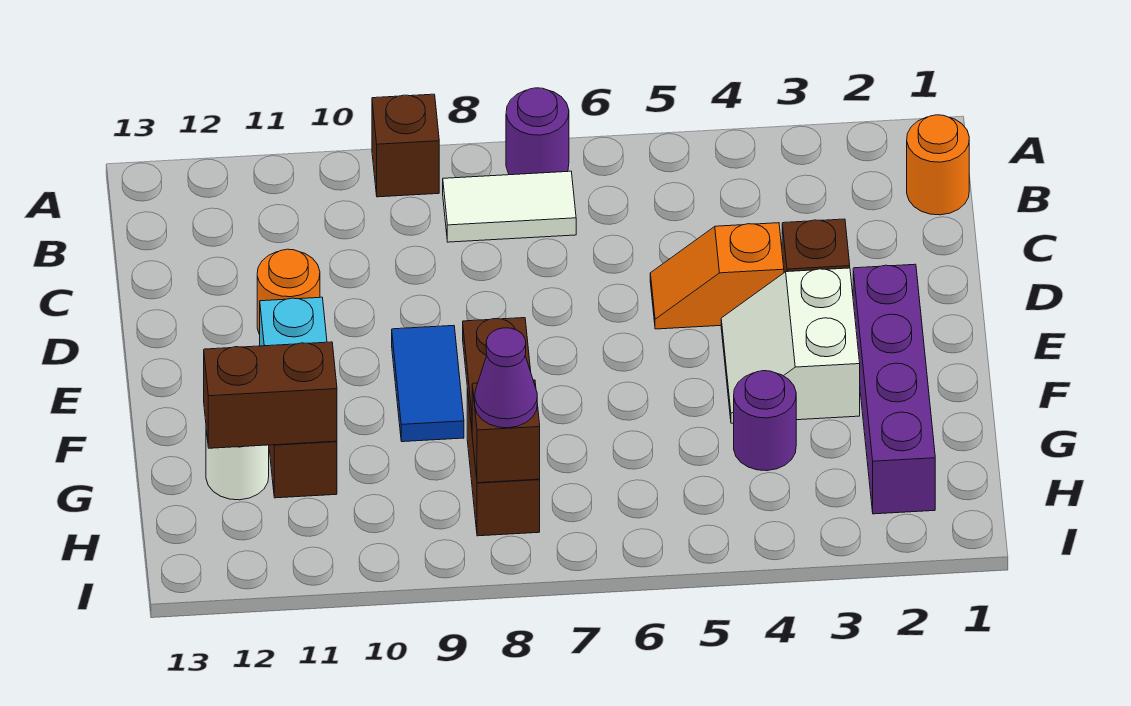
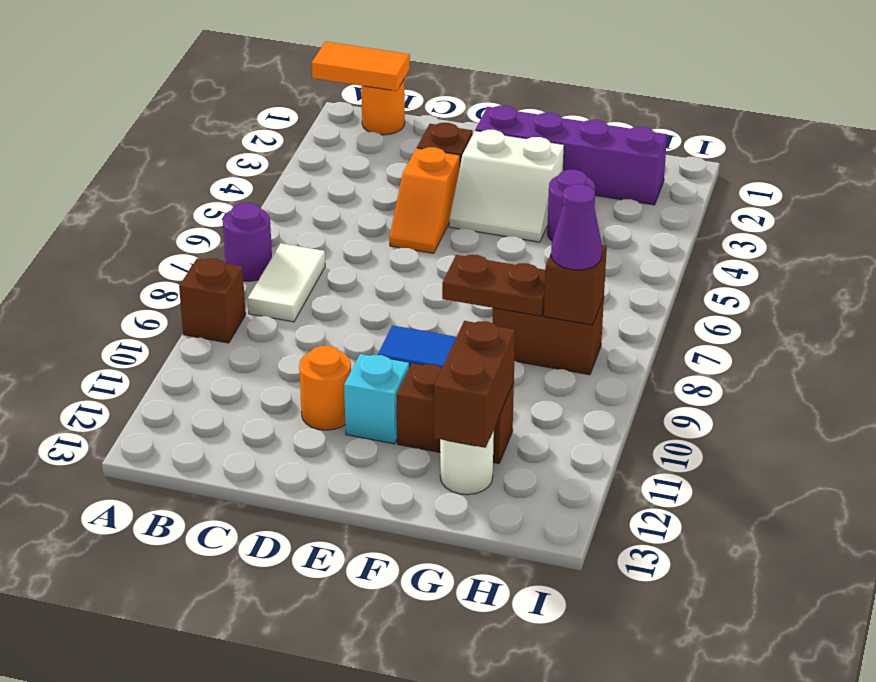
none -> orange 1x2 tile [312,42,410,91]

